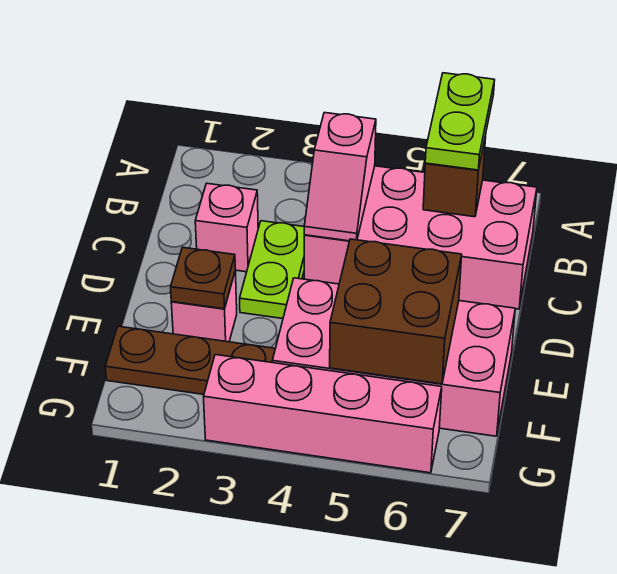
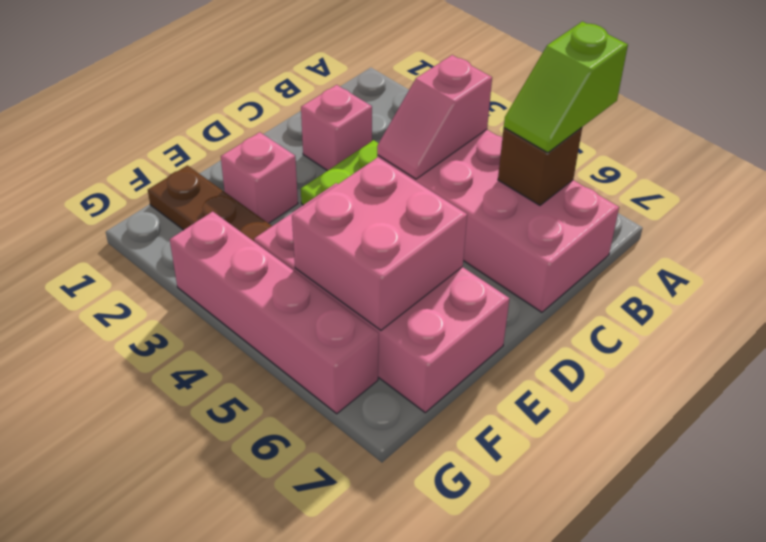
lime 1x2 plate [425,73,495,170] -> lime 1x2 slope [504,21,628,153]
brown 1x1 plate [171,247,235,309] -> none
brown 2x2 brick [330,239,462,384] -> pink 2x2 brick [292,157,467,330]

